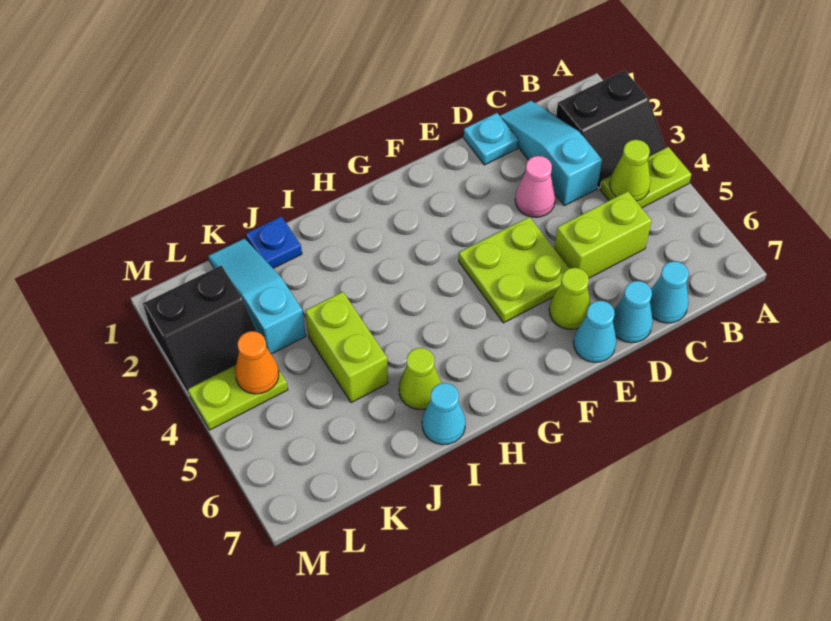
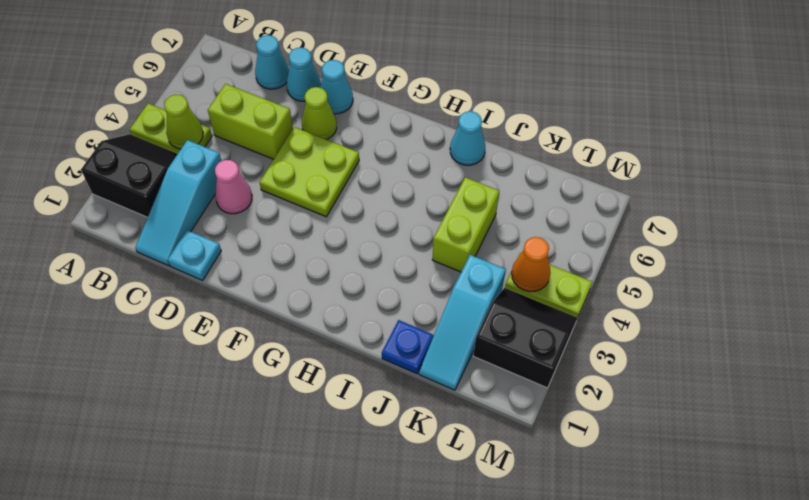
lime 1x1 cone [399,348,441,410] -> none

